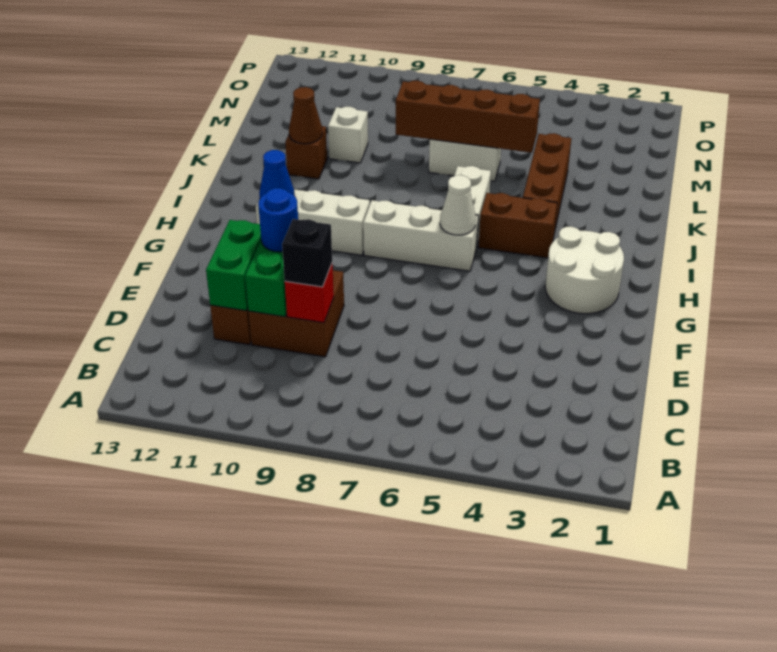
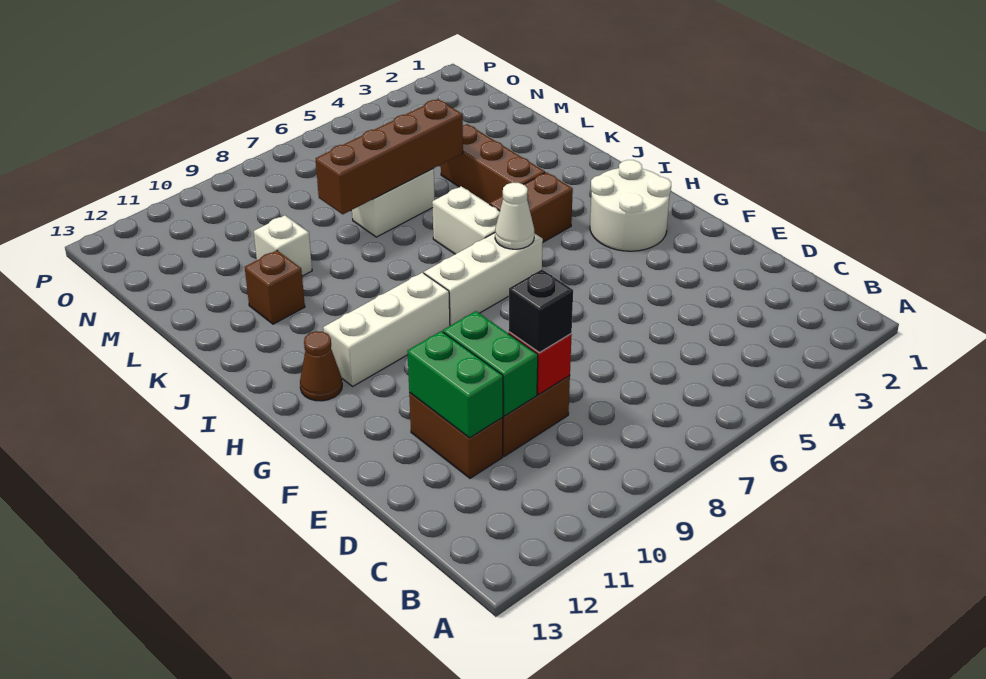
blue 1x1 round brick [258,188,298,252] -> none
blue 1x1 cone [259,150,295,198] -> none
brown 1x1 cone [289,87,322,144] -> brown 1x1 cone moved to [300,331,342,401]

